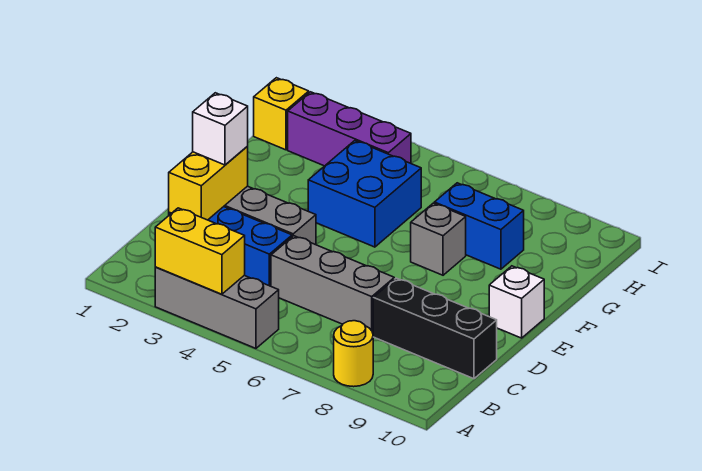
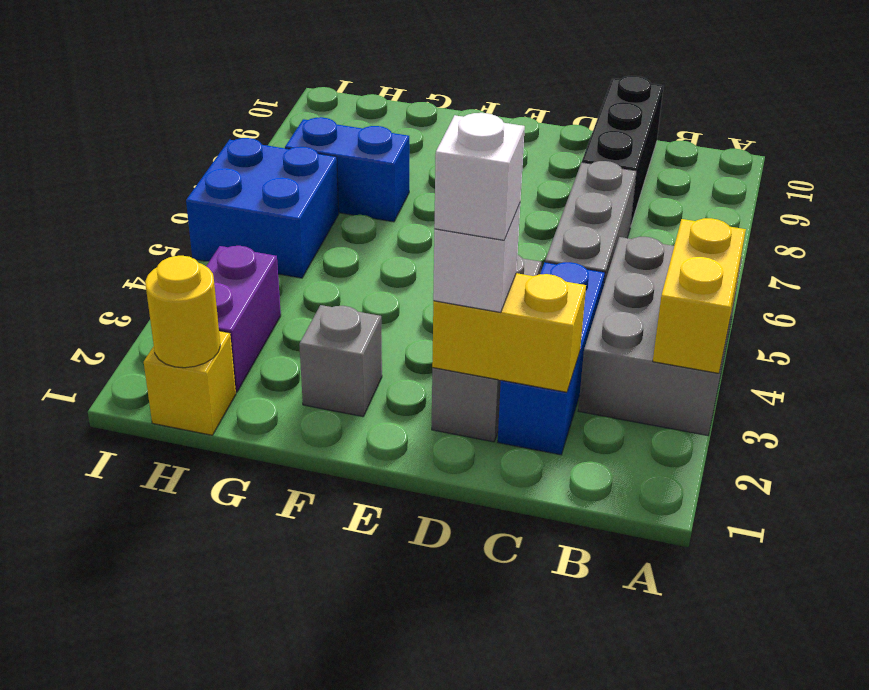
grey 1x3 brick [155,267,279,348] -> grey 2x3 brick [578,237,742,436]
yellow 1x1 round brick [334,321,373,387] -> yellow 1x1 round brick moved to [145,256,220,368]
white 1x1 brick [489,266,544,338] -> white 1x1 brick moved to [434,113,525,240]
blue 2x2 brick [308,141,421,247] -> blue 2x2 brick moved to [186,138,339,278]
grey 1x1 brick [411,203,466,275] -> grey 1x1 brick moved to [299,305,382,417]
blue 1x2 brick [434,183,524,269] -> blue 1x2 brick turned to [285,117,409,222]
purple 1x3 brick [288,92,411,166] -> purple 1x2 brick [206,246,281,392]

